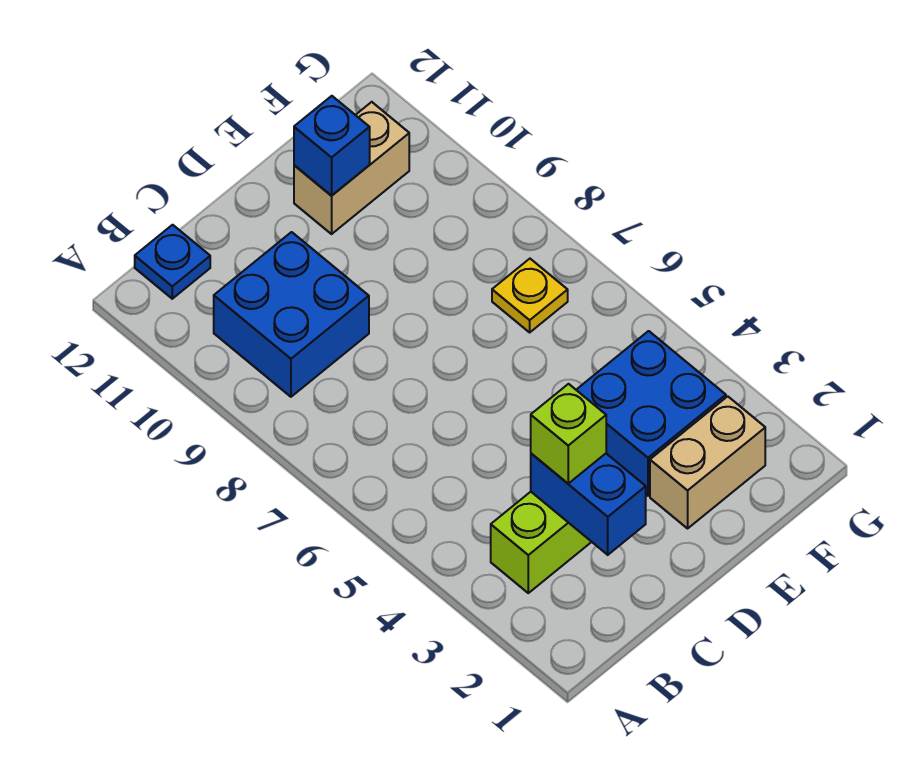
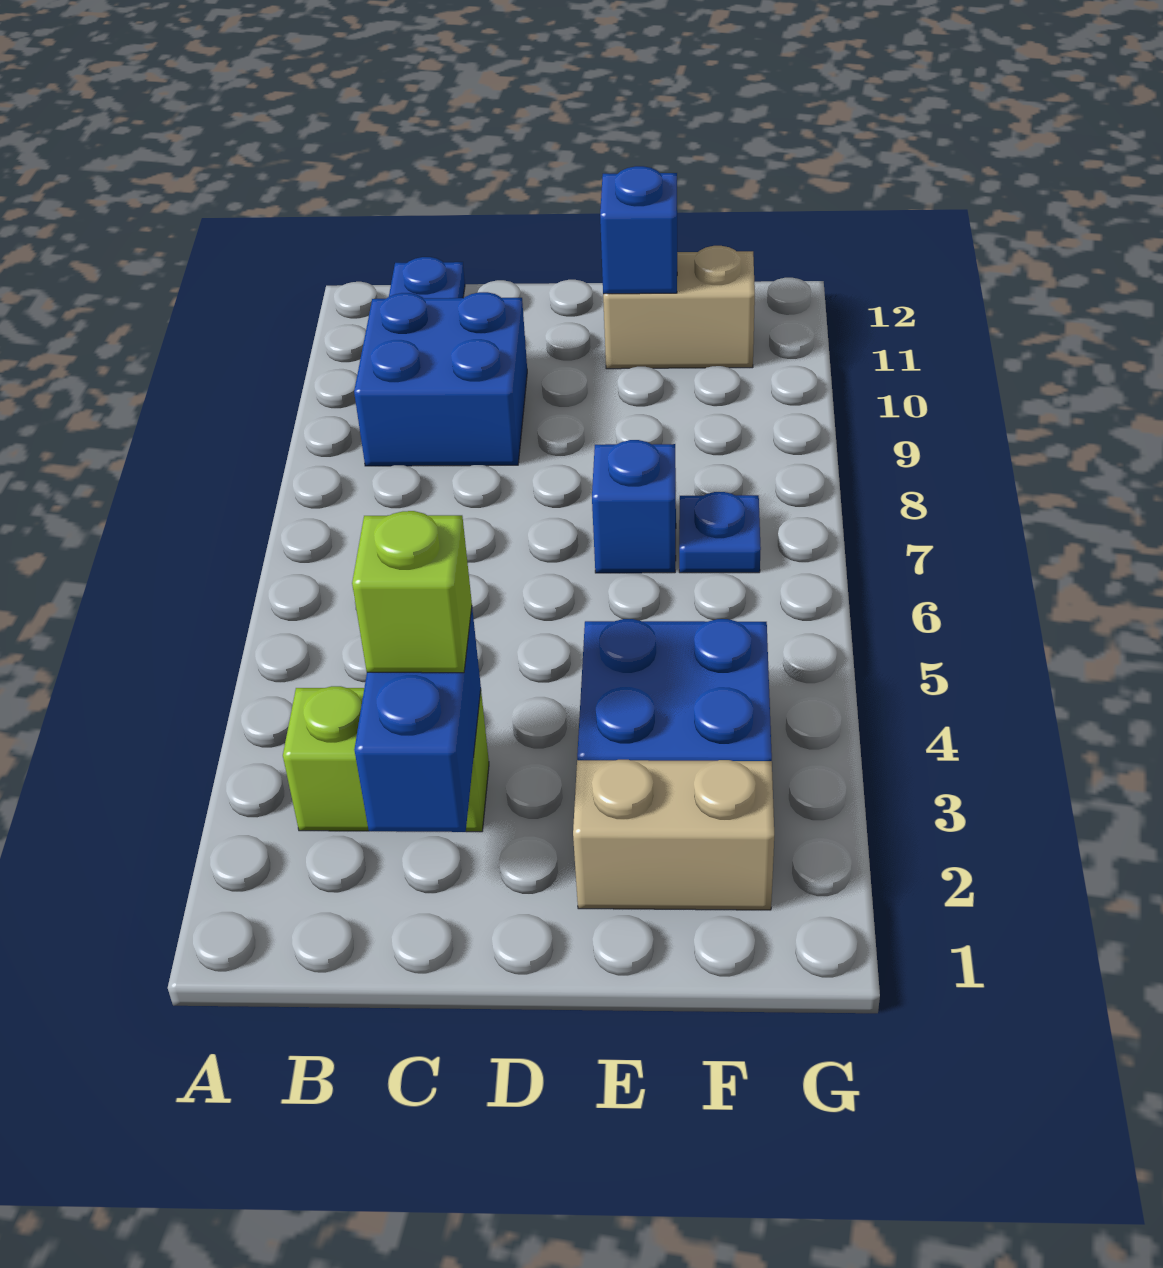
none -> blue 1x1 brick [592,440,676,573]
yellow 1x1 plate [492,259,568,332] -> blue 1x1 plate [679,492,761,573]

